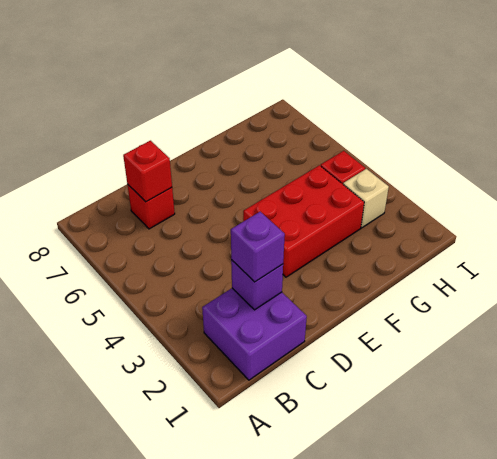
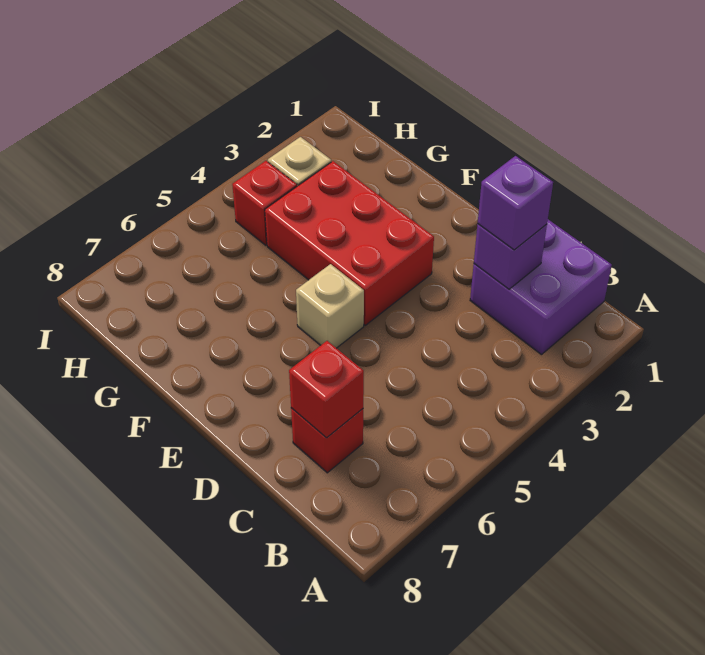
none -> tan 1x1 brick [296,264,364,348]

